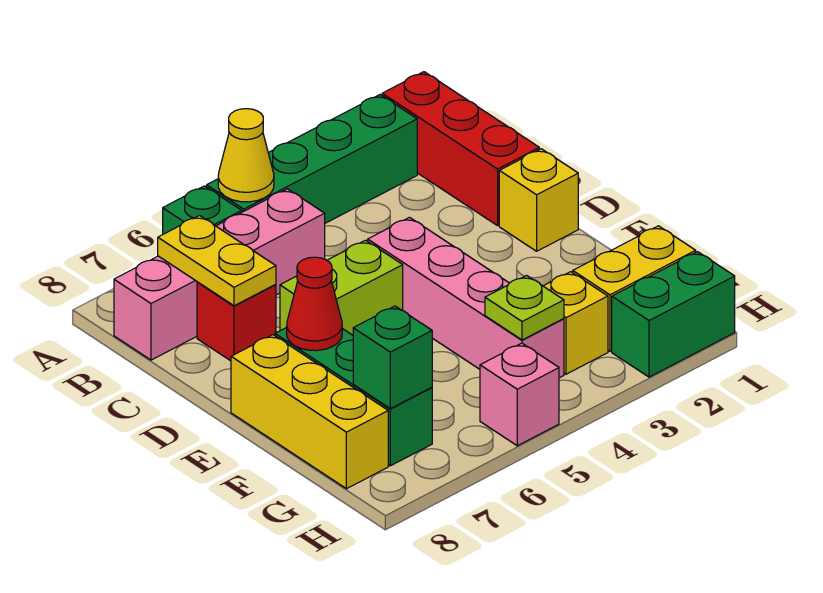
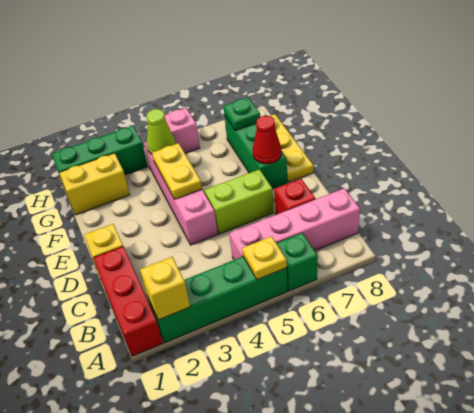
yellow 1x1 cone [218,109,274,202] -> yellow 1x1 plate [242,236,287,280]
yellow 1x2 plate [158,216,276,306] -> yellow 1x2 plate moved to [152,143,202,199]
yellow 1x3 brick [231,335,388,489] -> yellow 1x3 plate [271,114,314,182]
yellow 1x1 brick [544,272,608,374] -> yellow 1x1 brick moved to [140,257,190,320]
lime 1x1 plate [485,276,564,340] -> lime 1x1 cone [146,109,175,154]
green 1x1 brick [353,306,432,409] -> green 1x1 plate [224,98,260,131]
green 1x2 brick [612,252,735,377] -> green 1x3 brick [52,126,148,186]

